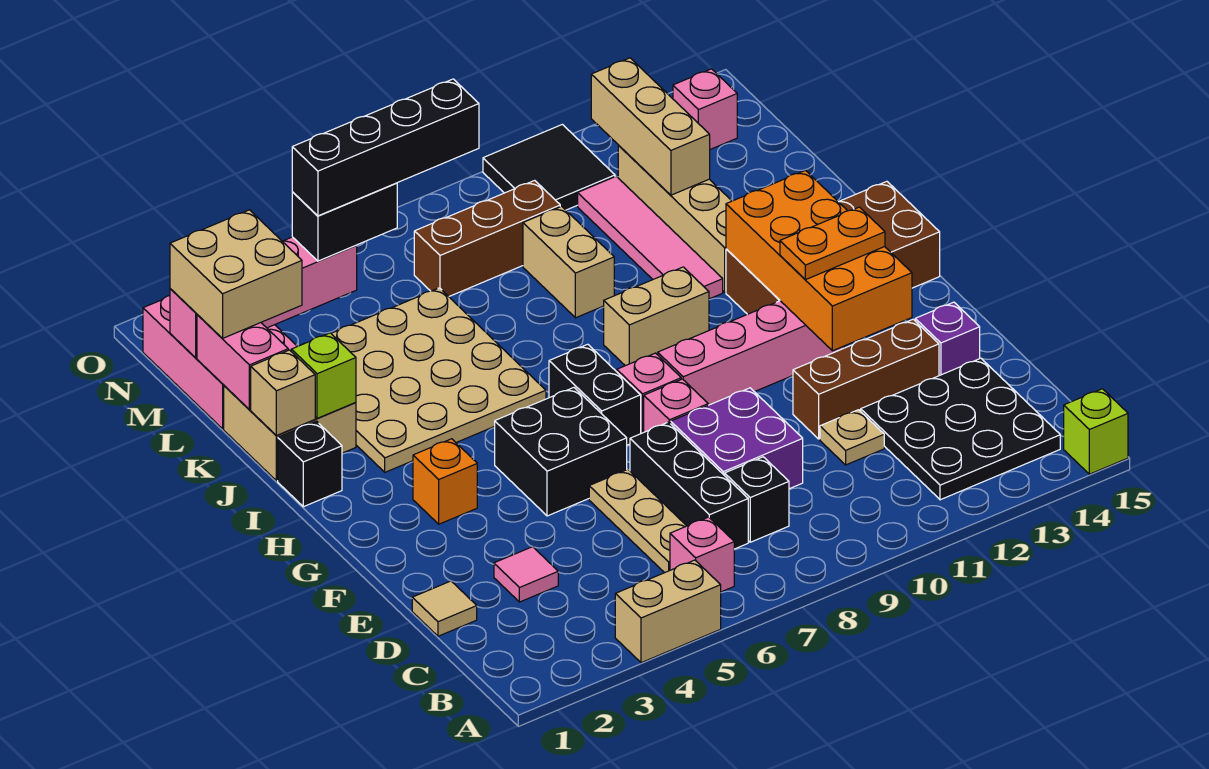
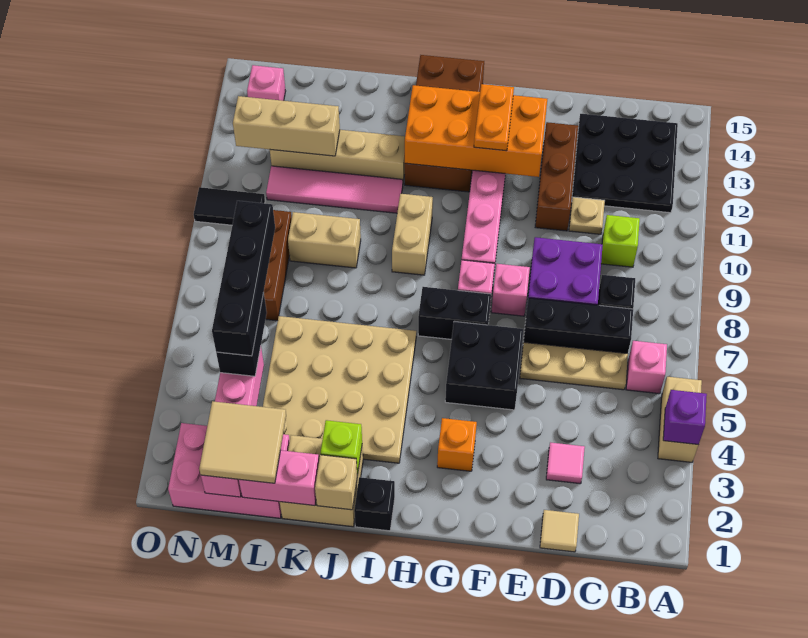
lime 1x1 brick [1064,389,1128,474] -> lime 1x1 brick moved to [601,215,640,267]
purple 1x1 brick [915,302,980,376] -> purple 1x1 brick moved to [663,390,707,445]
tan 2x2 brick [170,210,302,338] -> tan 2x2 tile [199,401,286,483]
black 2x2 tile [483,124,615,210] -> black 1x2 tile [194,187,265,225]

